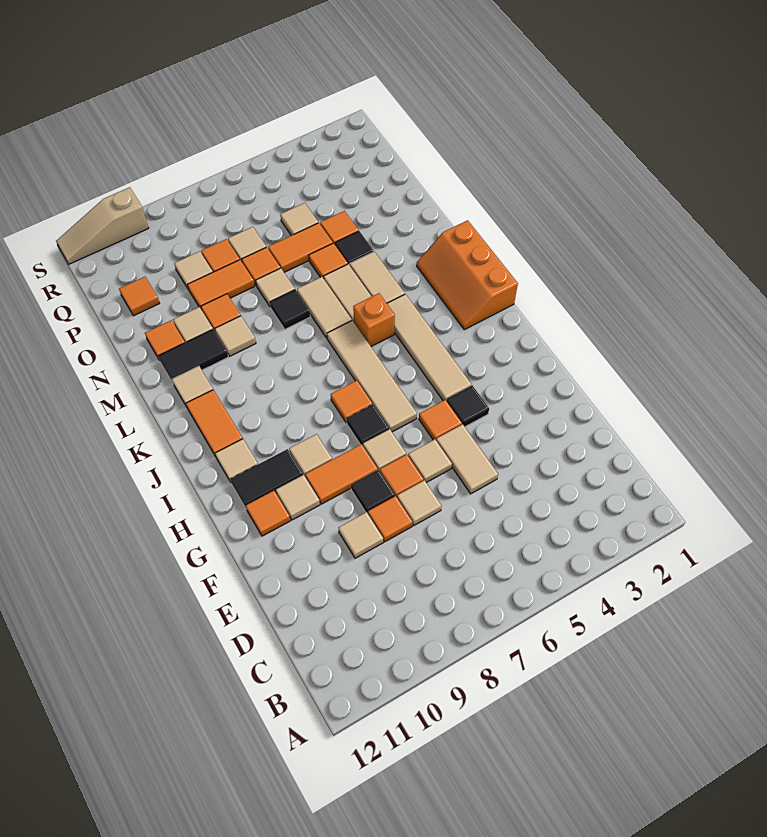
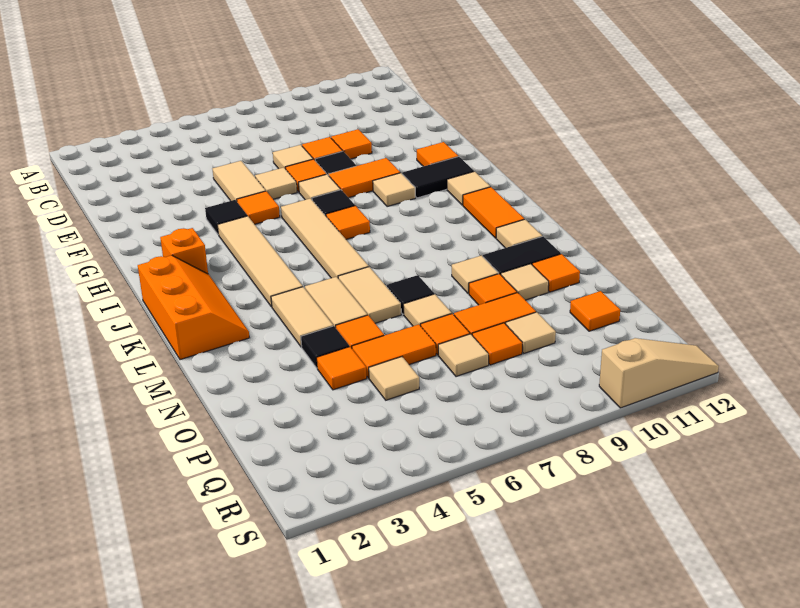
tan 1x1 tile [338,512,383,558] -> orange 1x1 tile [331,129,372,159]
tan 1x1 tile [276,475,320,520] -> none
orange 1x1 brick [353,293,395,346] -> orange 1x1 brick moved to [160,228,208,274]

